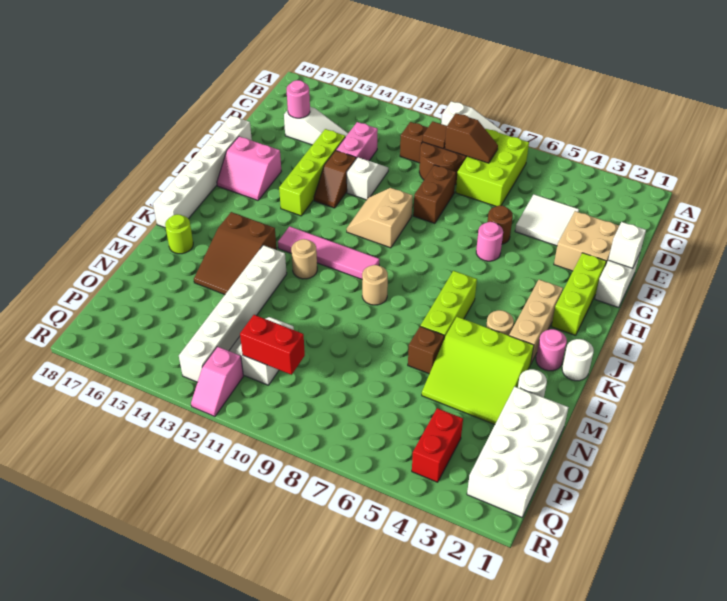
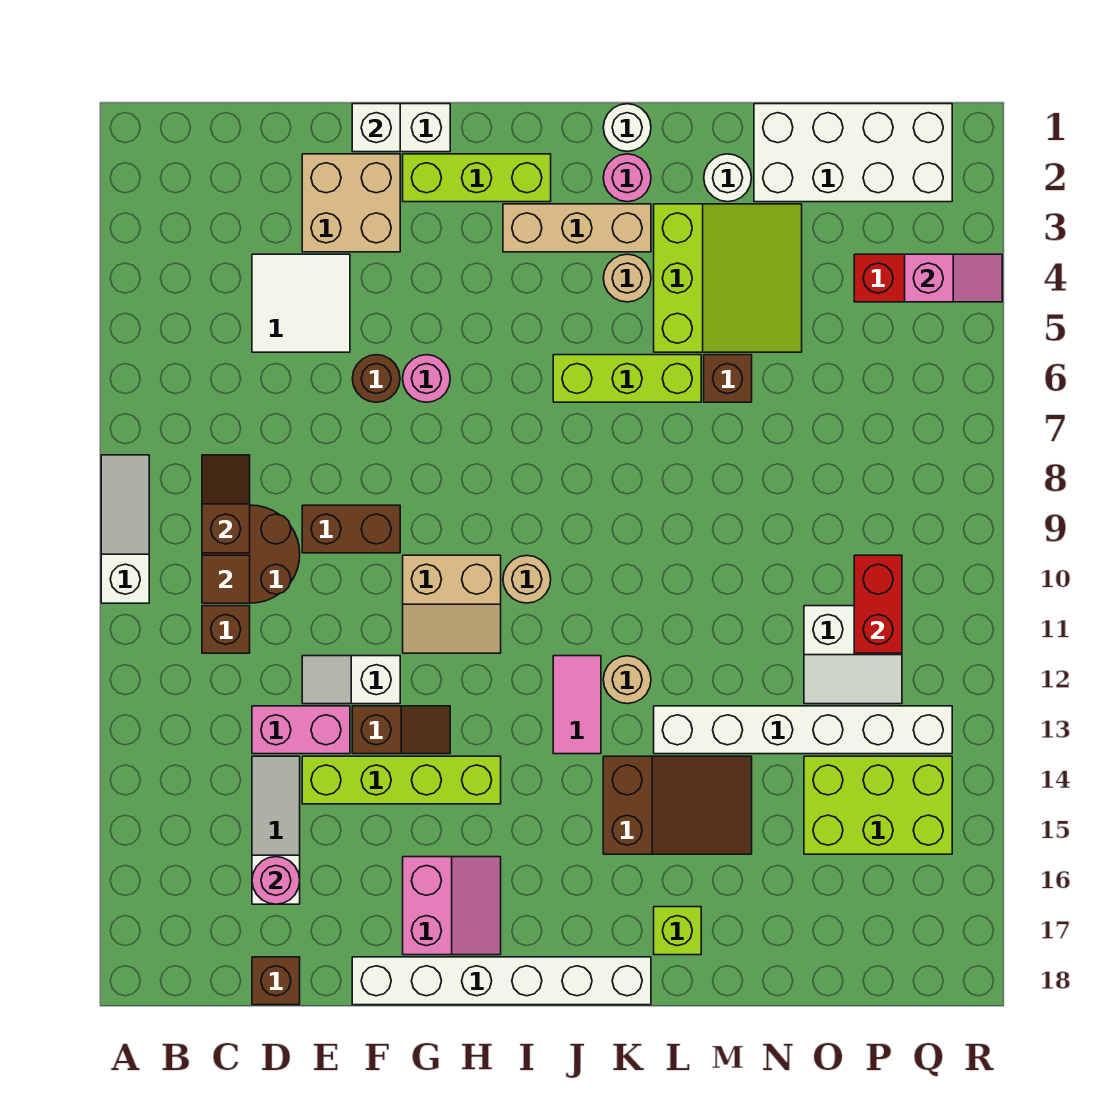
lime 2x3 brick [456,129,529,206] -> lime 2x3 brick moved to [804,756,952,854]
none -> brown 1x1 brick [252,957,300,1005]
pink 1x4 tile [278,226,379,279] -> pink 1x2 tile [553,656,601,754]
tan 1x1 round brick [362,265,388,305] -> tan 1x1 round brick moved to [503,556,551,603]
lime 1x1 round brick [165,214,193,254] -> lime 1x1 brick [654,907,701,955]
pink 1x2 slope [191,347,243,417] -> pink 1x2 slope moved to [905,254,1002,302]

